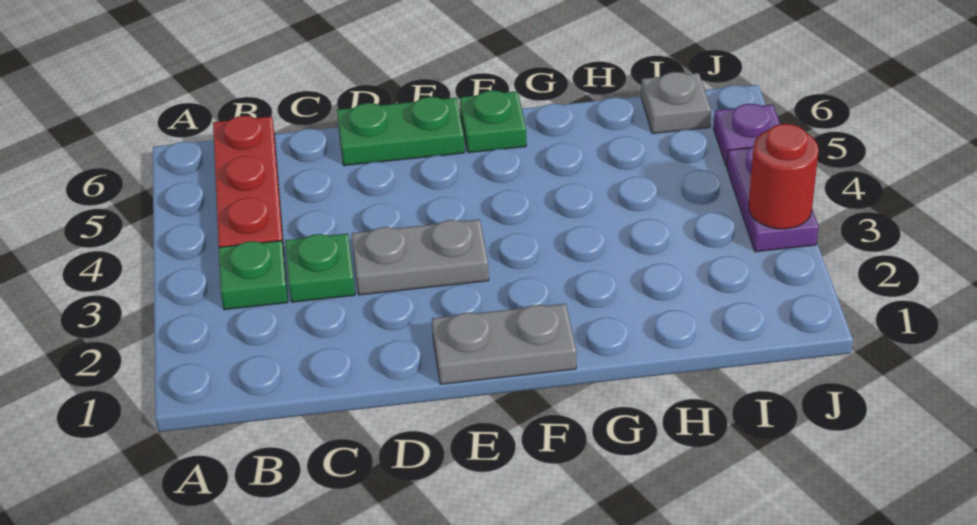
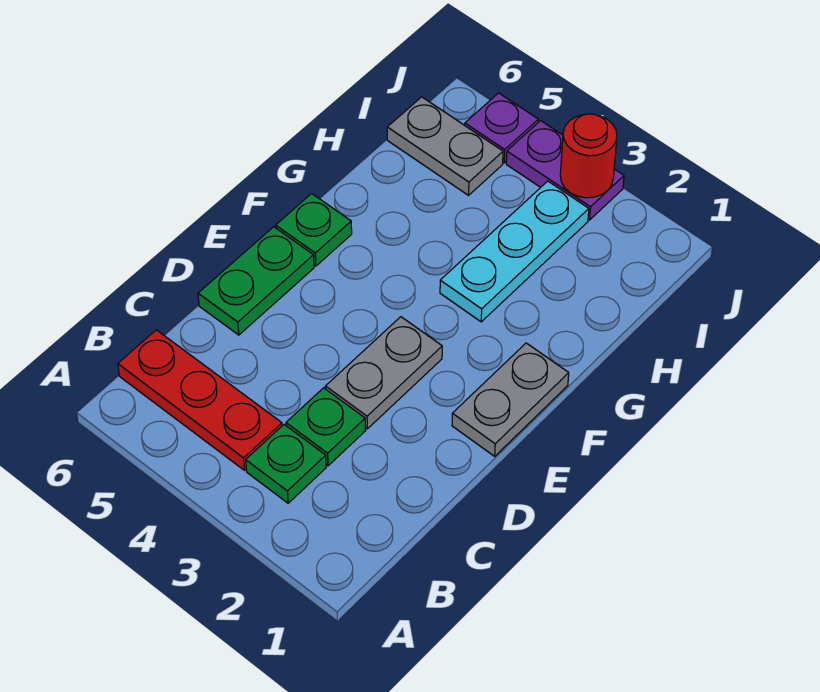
none -> cyan 1x3 plate [440,181,589,322]
grey 1x1 plate [641,72,711,134] -> grey 1x2 plate [387,97,503,195]

